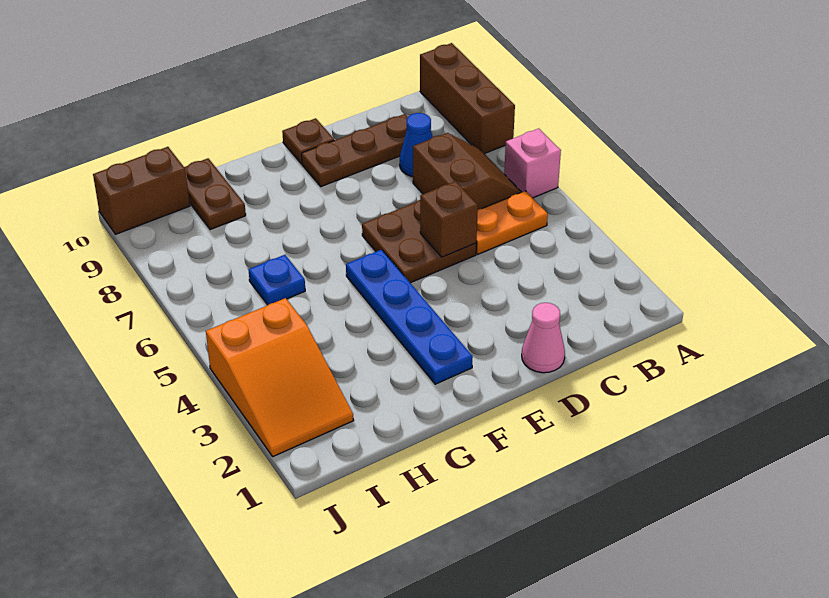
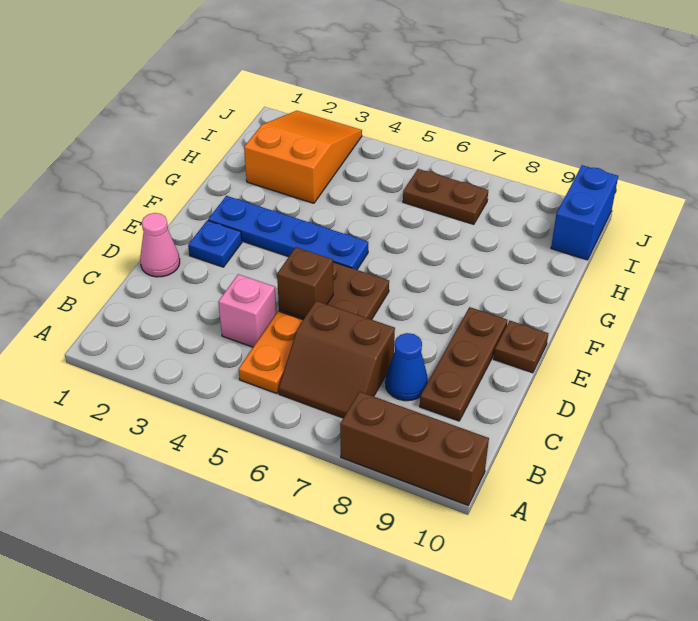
pink 1x1 brick [504,129,561,198] -> pink 1x1 brick moved to [218,274,276,347]
blue 1x1 plate [248,255,305,305] -> blue 1x1 plate moved to [188,220,242,267]
brown 1x2 plate [184,158,246,230] -> brown 1x2 plate moved to [403,169,488,224]
orange 2x3 slope [206,298,354,456] -> orange 2x3 slope turned to [244,111,362,203]
brown 1x2 brick [93,147,190,234] -> blue 1x2 brick [551,165,618,260]

